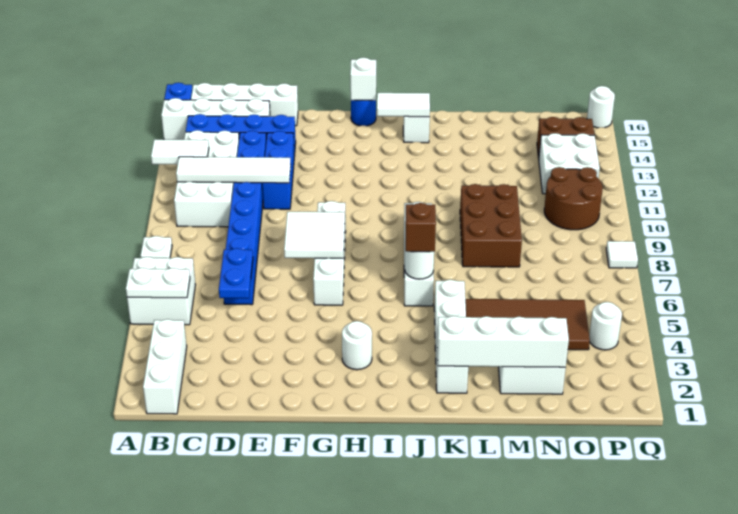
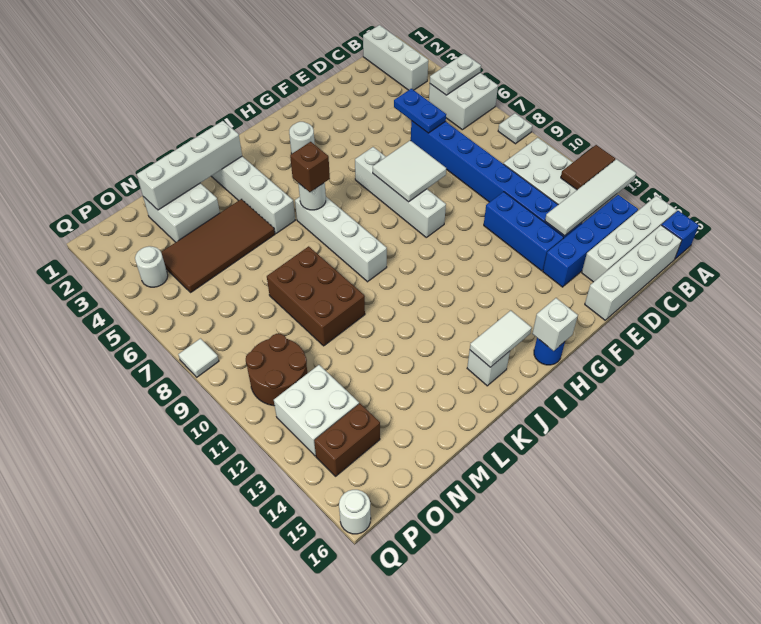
white 1x2 tile [151,139,209,165] -> brown 1x2 tile [561,145,615,190]
white 1x4 tile [176,157,291,183] -> white 1x4 tile moved to [545,159,636,236]

